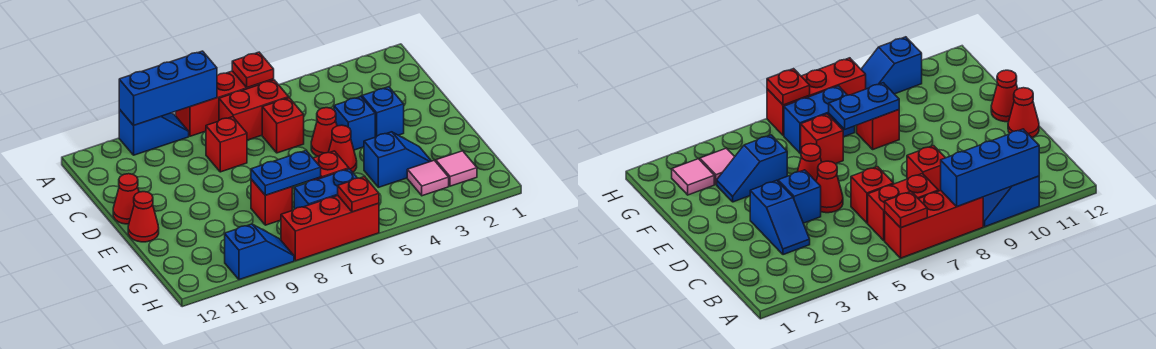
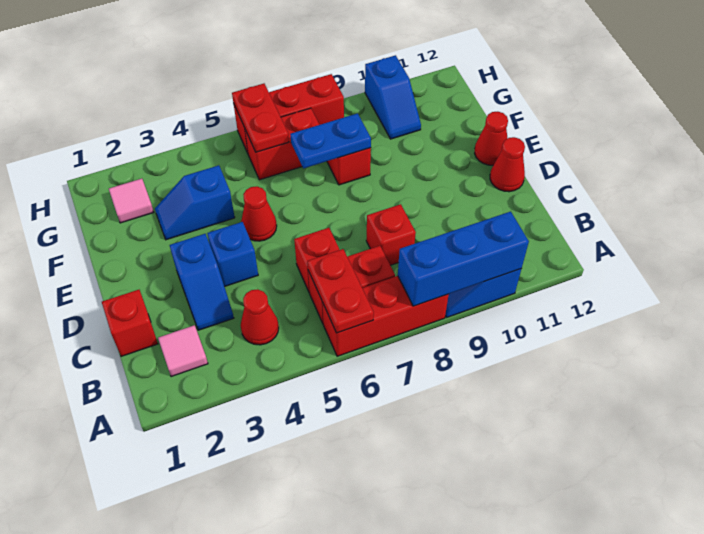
red 1x1 plate [232,52,274,88] -> red 1x2 plate [307,249,374,333]
red 1x1 cone [311,108,337,156] -> red 1x1 cone moved to [241,289,279,345]
red 1x1 brick [308,151,349,182] -> red 1x1 brick moved to [102,290,158,356]
pink 1x1 tile [407,160,449,196] -> pink 1x1 tile moved to [158,325,208,377]
blue 1x2 brick [294,169,357,209] -> red 1x2 brick [245,108,319,180]
red 1x1 plate [338,177,379,212] -> red 1x2 plate [232,84,289,152]
blue 1x2 slope [225,224,294,280] -> blue 1x2 slope turned to [365,55,421,139]

